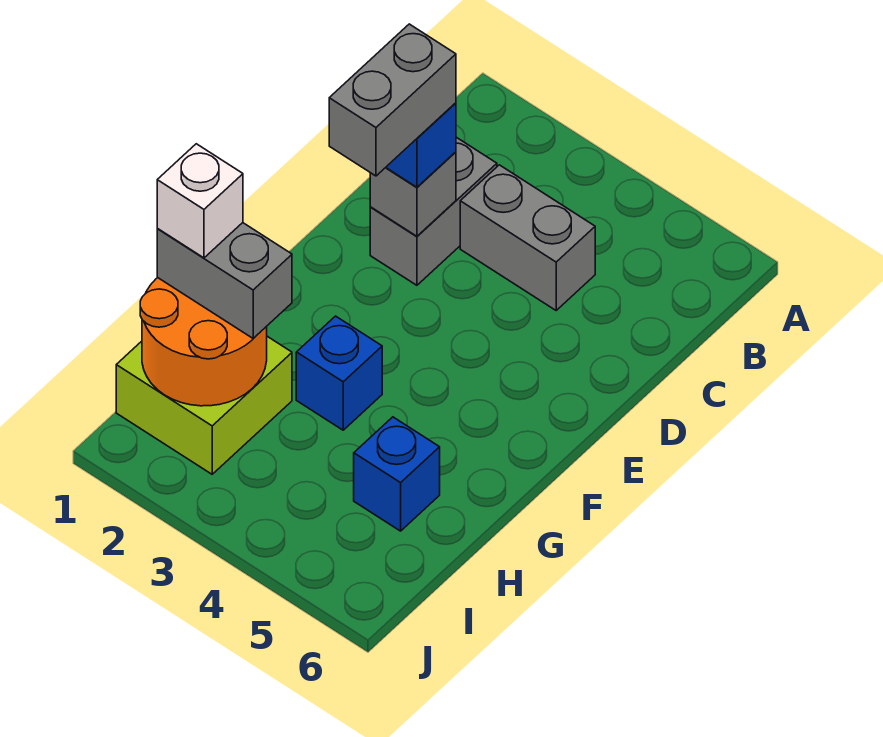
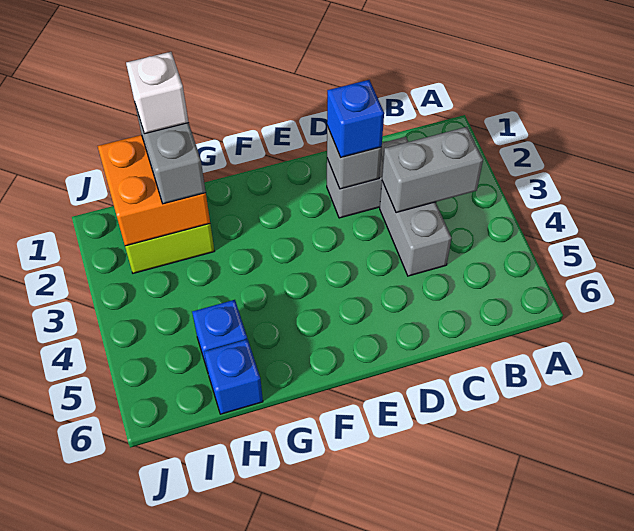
grey 1x2 brick [329,24,456,176] -> grey 1x2 brick moved to [382,127,483,213]
blue 1x1 brick [296,316,382,430] -> blue 1x1 brick moved to [204,339,263,414]
orange 2x2 round brick [140,278,267,406] -> orange 2x2 brick [98,135,210,246]

